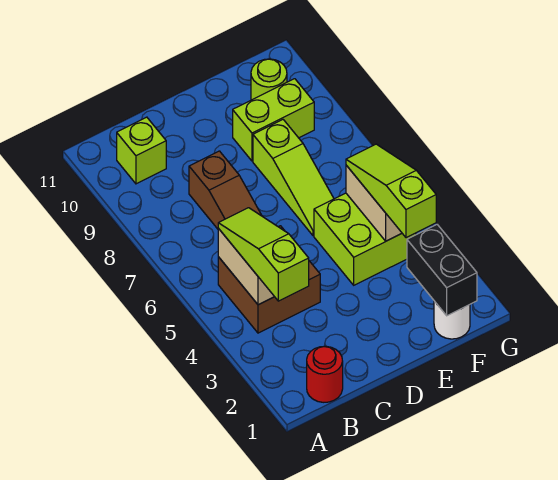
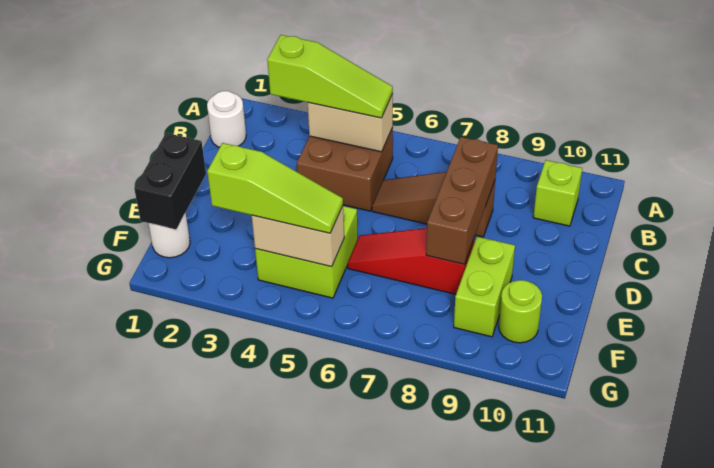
red 1x1 round brick [307,346,343,402] -> white 1x1 round brick [207,91,246,147]
none -> brown 1x3 brick [426,137,498,264]
lime 1x3 slope [253,120,334,236] -> red 1x3 slope [348,228,475,294]
black 1x2 brick [407,225,477,316] -> black 1x2 brick turned to [134,133,206,229]

